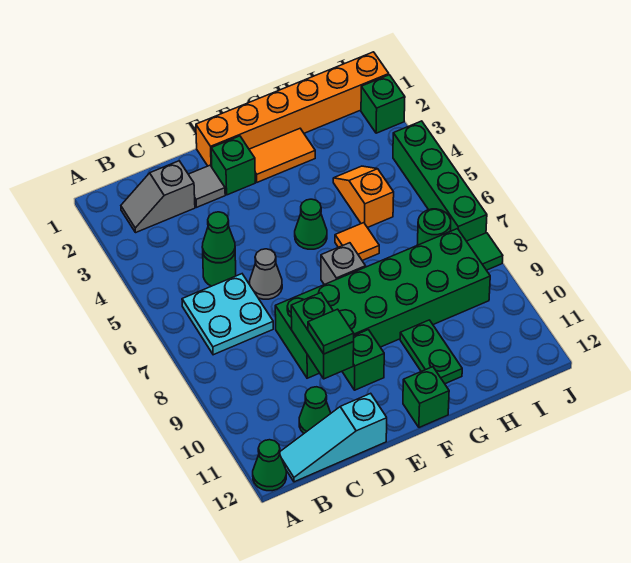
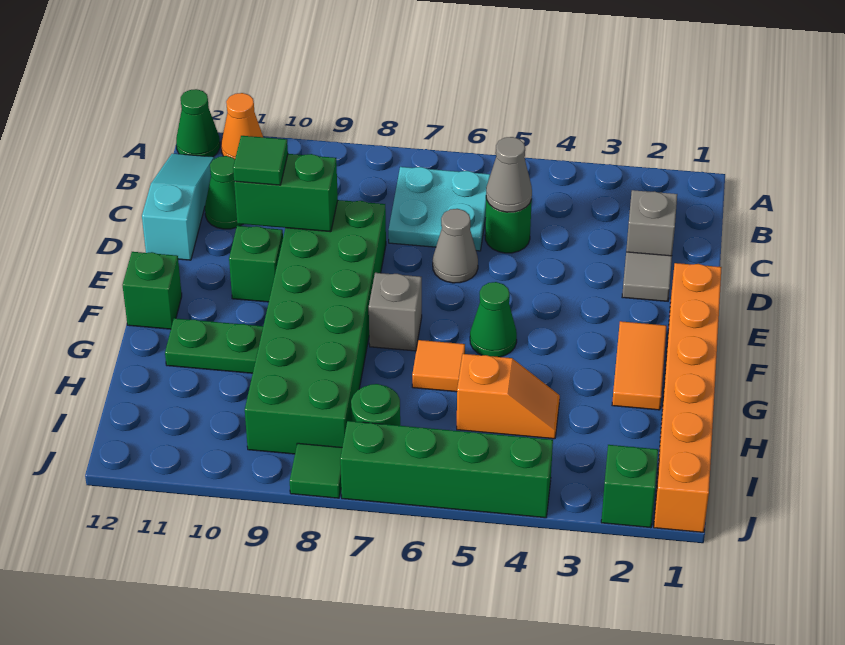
none -> orange 1x1 cone [221,93,263,159]
green 1x1 cone [202,212,235,263] -> grey 1x1 cone [486,137,532,212]
green 1x1 brick [211,136,255,195] -> none

